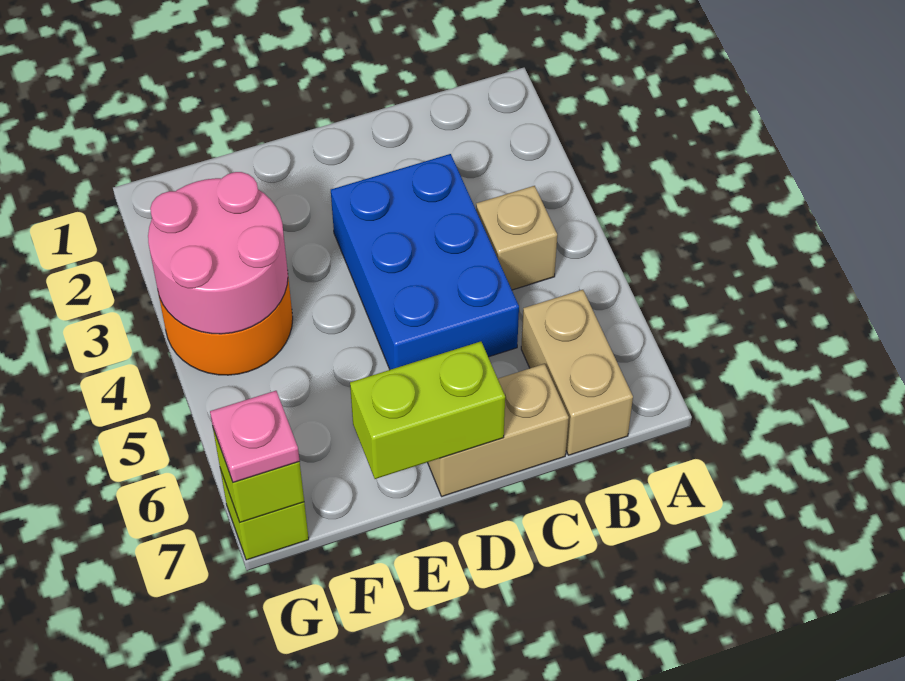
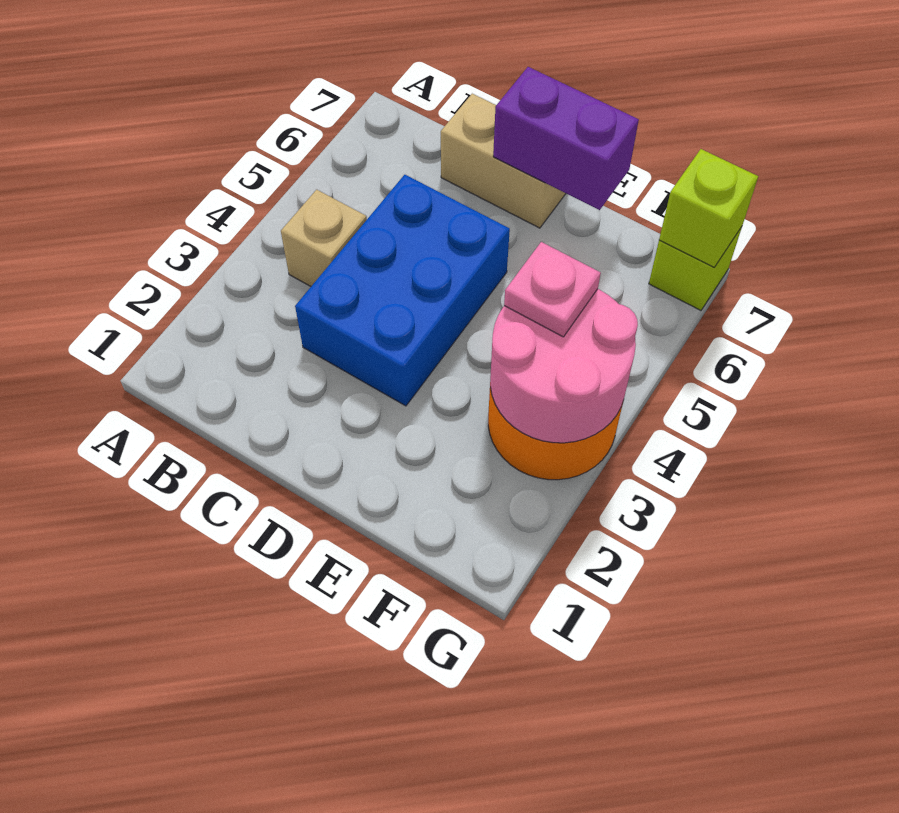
tan 1x2 brick [521,290,633,455] -> none
lime 1x2 brick [350,342,505,479] -> purple 1x2 brick [493,67,639,210]
pink 1x1 plate [210,391,300,482] -> pink 1x1 plate moved to [504,242,601,337]

